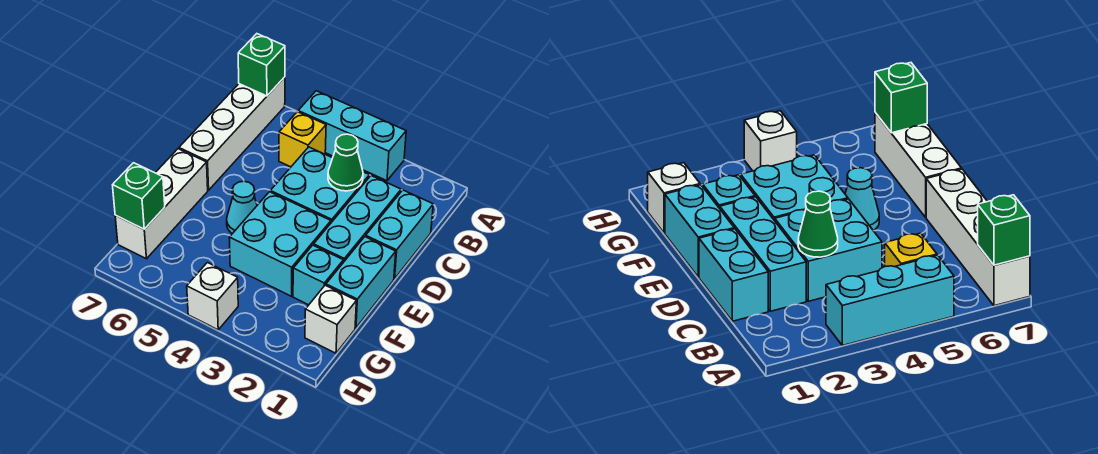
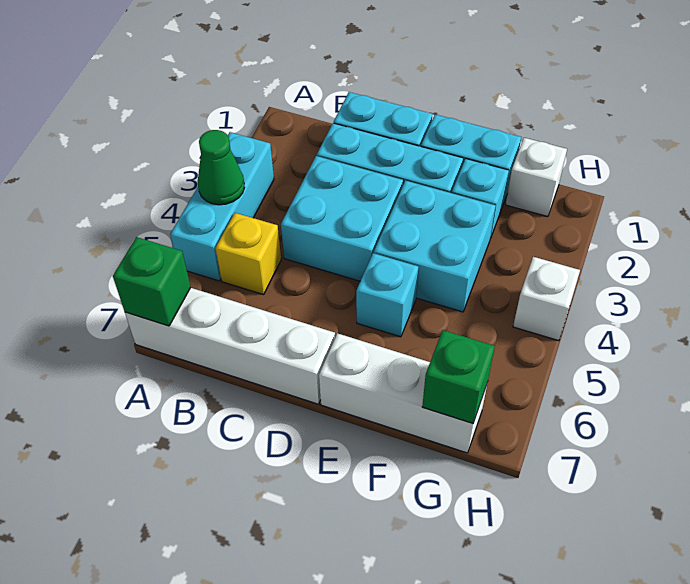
green 1x1 cone [328,134,363,191] -> green 1x1 cone moved to [198,130,244,205]
cyan 1x1 cone [227,181,257,234] -> cyan 1x1 brick [356,253,418,337]

